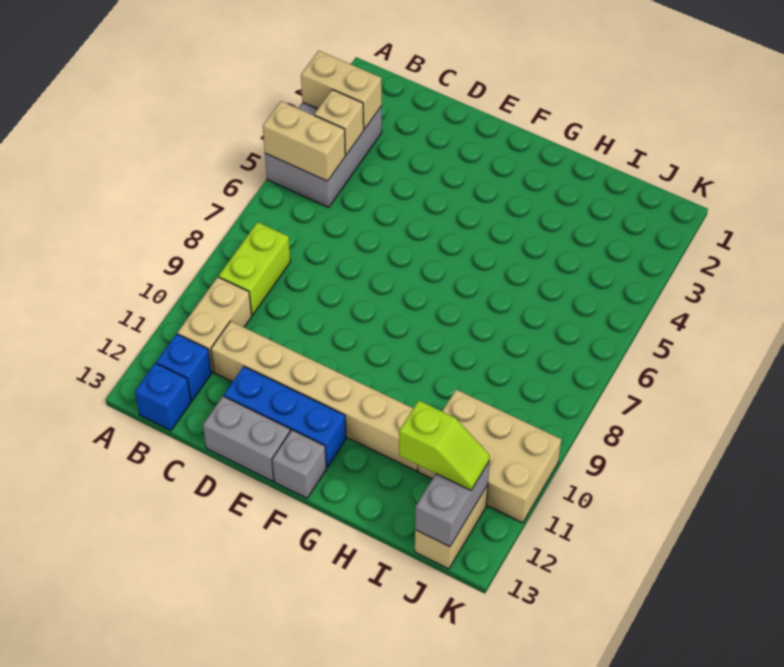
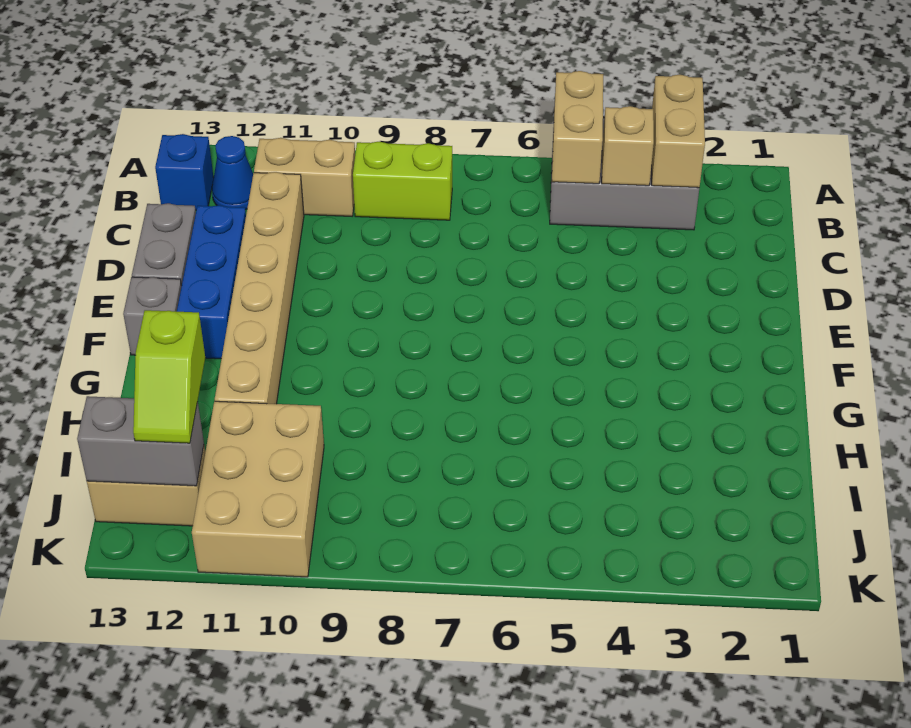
blue 1x1 brick [156,334,212,401] -> blue 1x1 cone [212,136,253,210]

